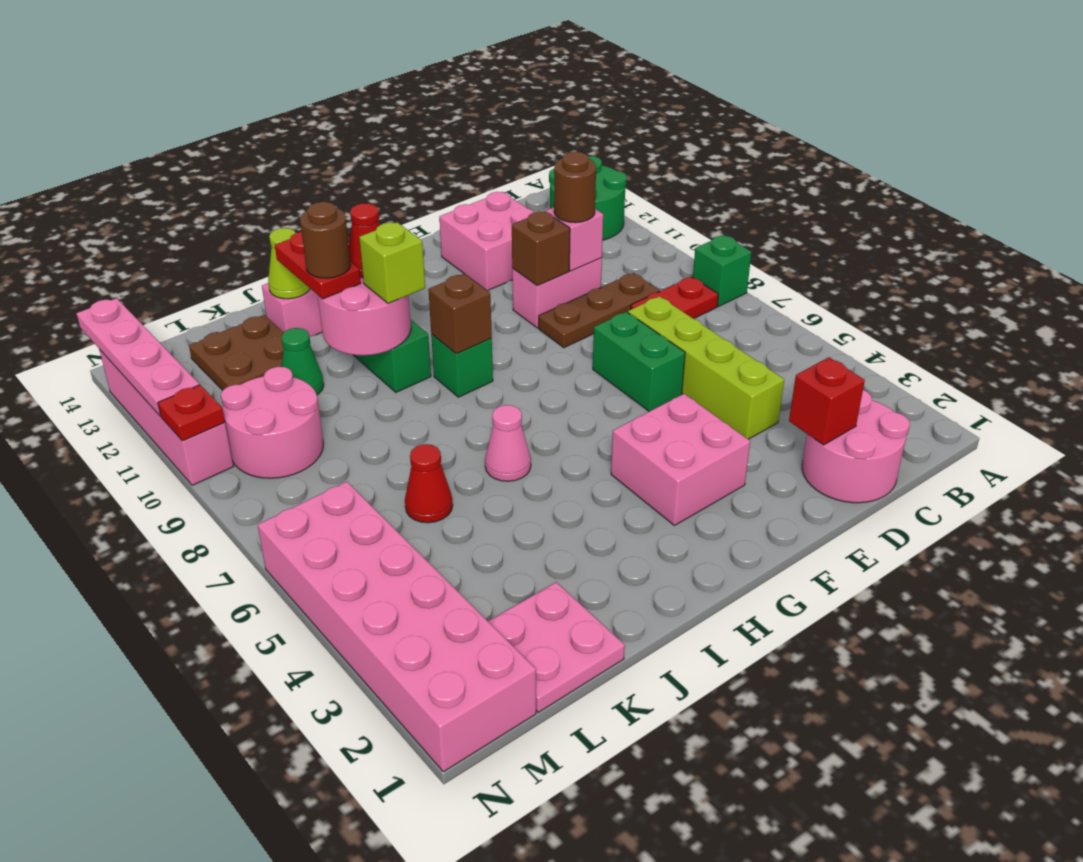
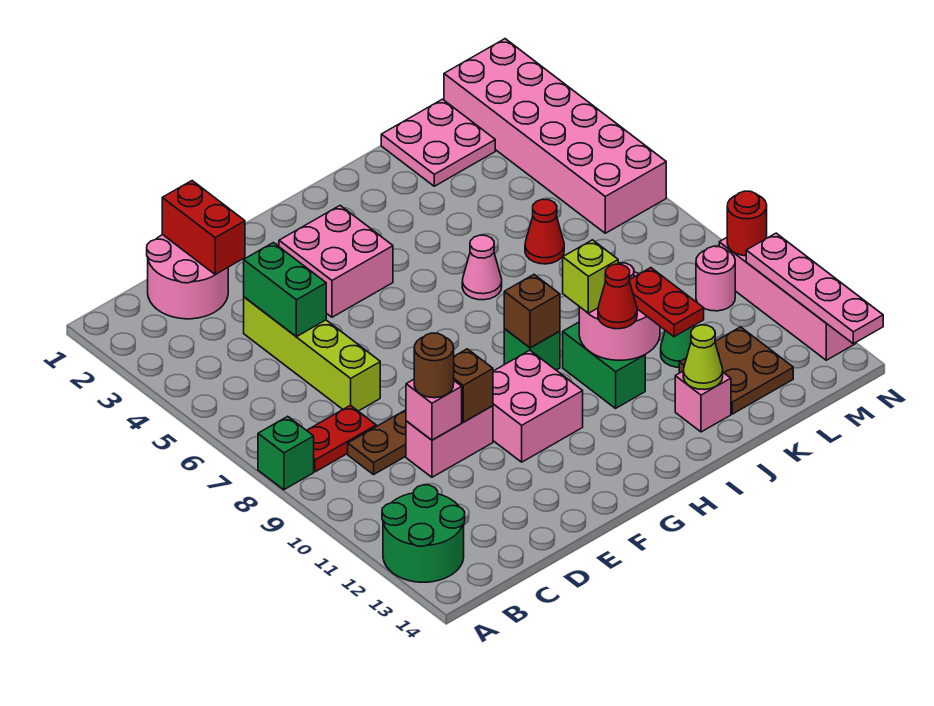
red 1x1 brick [789,357,865,445] -> red 1x2 brick [162,181,245,275]
pink 2x2 brick [440,192,534,291] -> pink 2x2 brick moved to [493,350,583,462]
green 1x2 brick [593,312,685,411] -> green 1x2 brick moved to [244,243,326,337]
brown 1x1 round brick [300,202,351,278] -> none
pink 2x2 round brick [221,367,323,478] -> pink 1x1 round brick [696,246,735,311]
red 1x1 plate [158,385,225,441] -> red 1x1 round brick [727,191,767,256]

